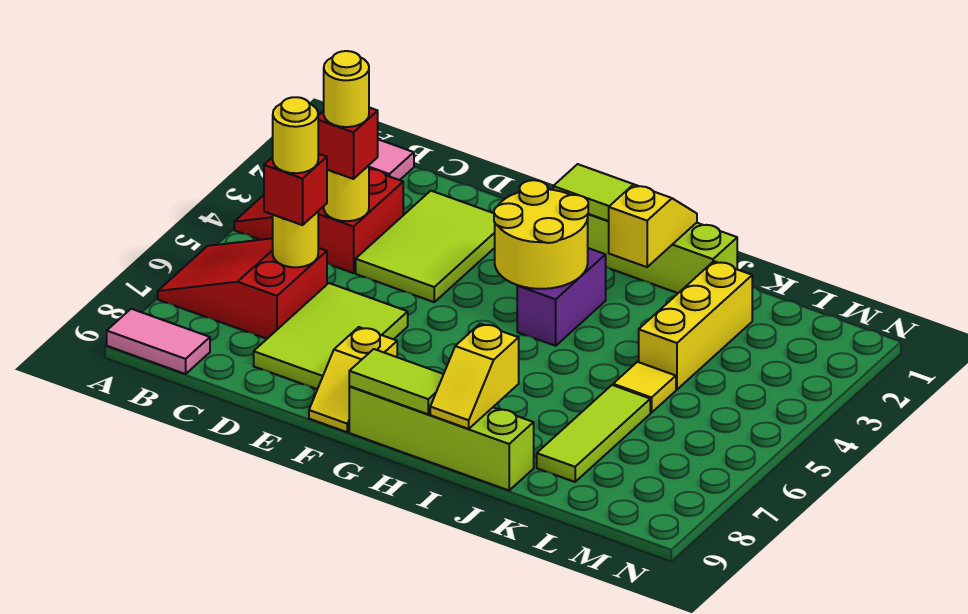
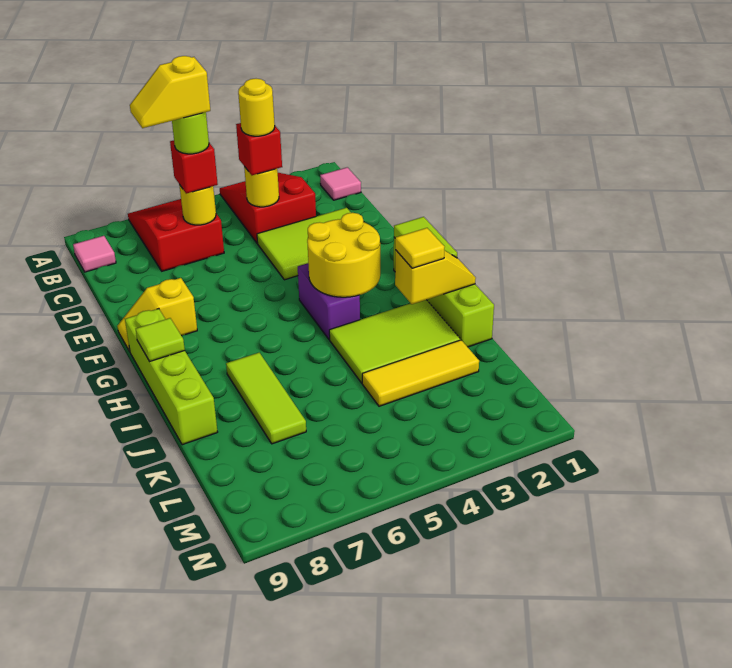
pink 1x2 tile [107,309,210,374] -> pink 1x1 tile [73,236,116,272]
yellow 1x1 round brick [273,97,318,173] -> lime 1x1 round brick [172,112,209,154]
lime 2x3 tile [254,283,408,389] -> lime 2x3 tile moved to [329,300,460,383]
lime 1x2 tile [349,349,443,414] -> lime 1x1 tile [136,318,185,361]
purple 1x2 brick [517,248,606,346] -> purple 1x2 brick turned to [298,263,360,340]
yellow 1x2 slope [430,324,519,429] -> yellow 1x2 slope moved to [130,56,210,128]
yellow 1x3 brick [639,261,752,390] -> yellow 1x3 tile [362,340,479,406]
yellow 1x1 tile [613,362,676,413] -> yellow 1x1 tile moved to [395,228,444,268]
lime 1x3 tile [537,385,650,482] -> lime 1x3 tile turned to [226,353,306,444]

